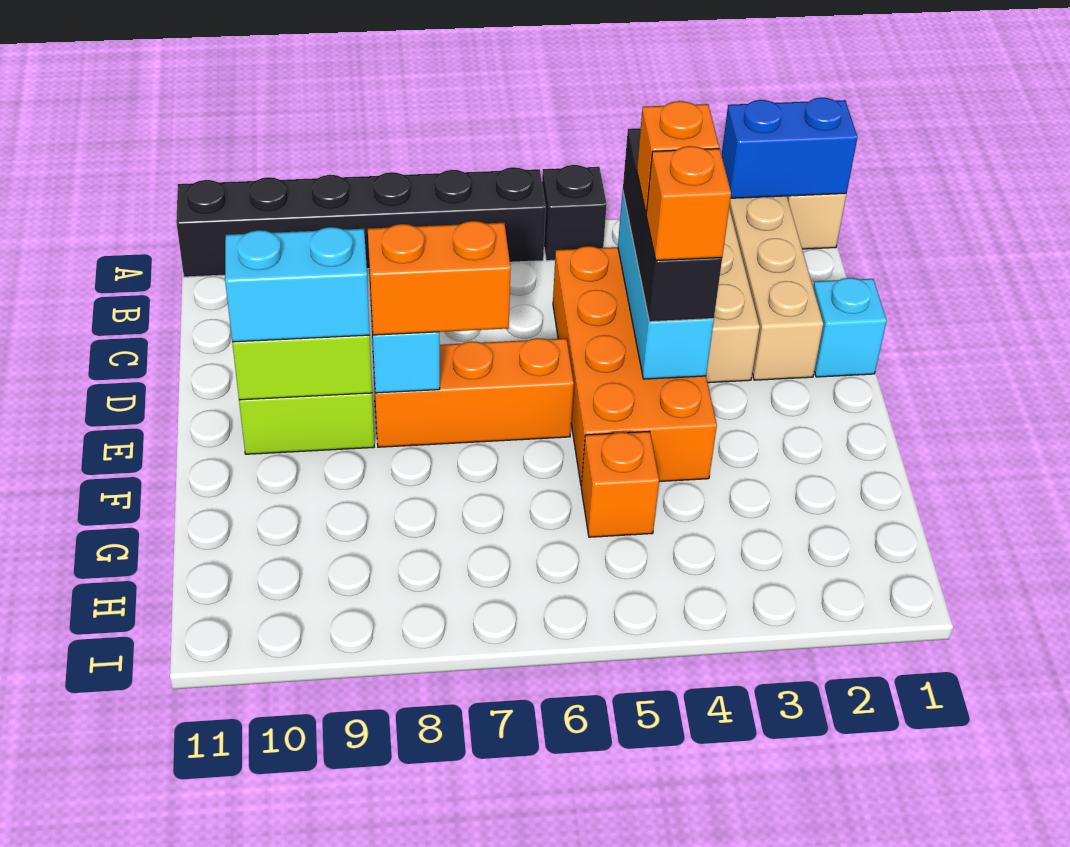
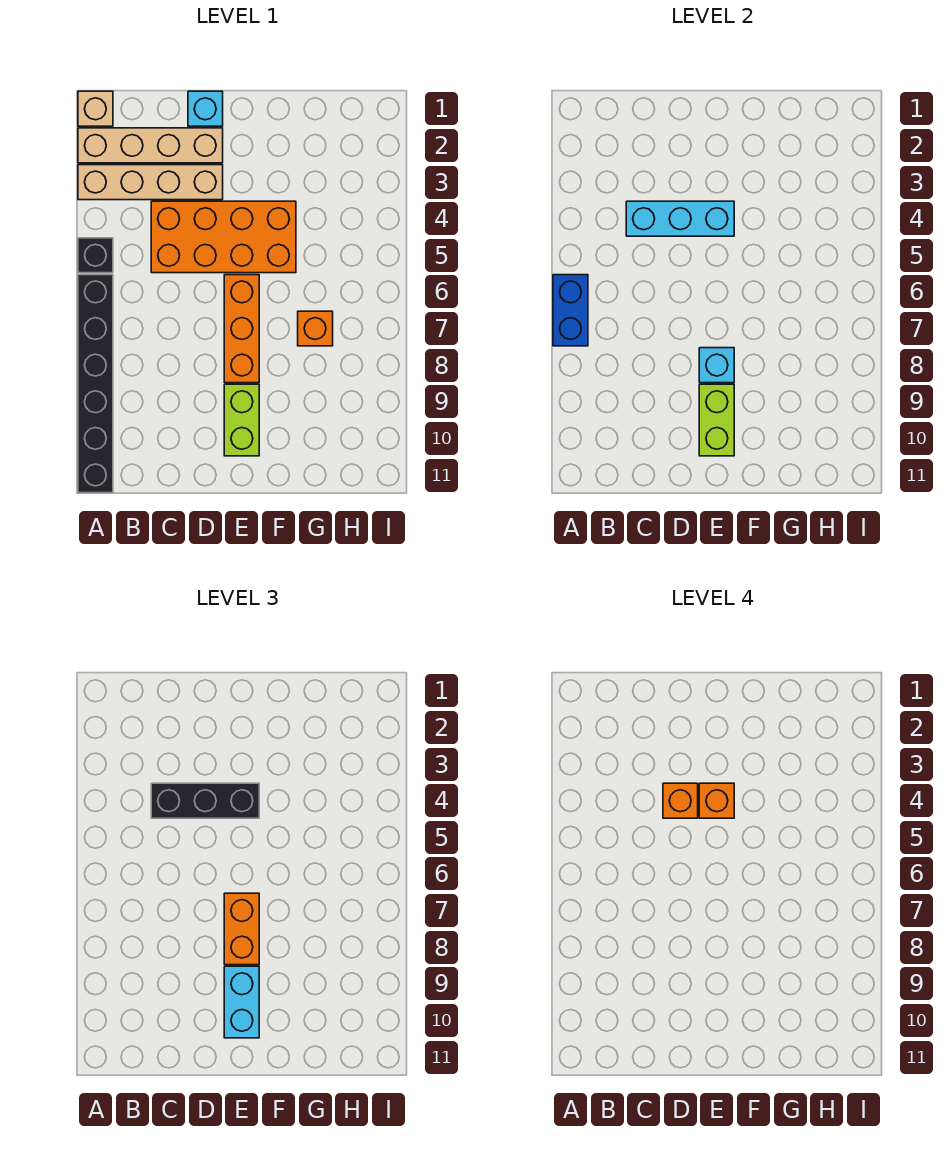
blue 1x2 brick [722,98,858,198] -> blue 1x2 brick moved to [553,275,588,346]
orange 1x1 brick [581,431,659,537] -> orange 1x1 brick moved to [298,311,333,346]

